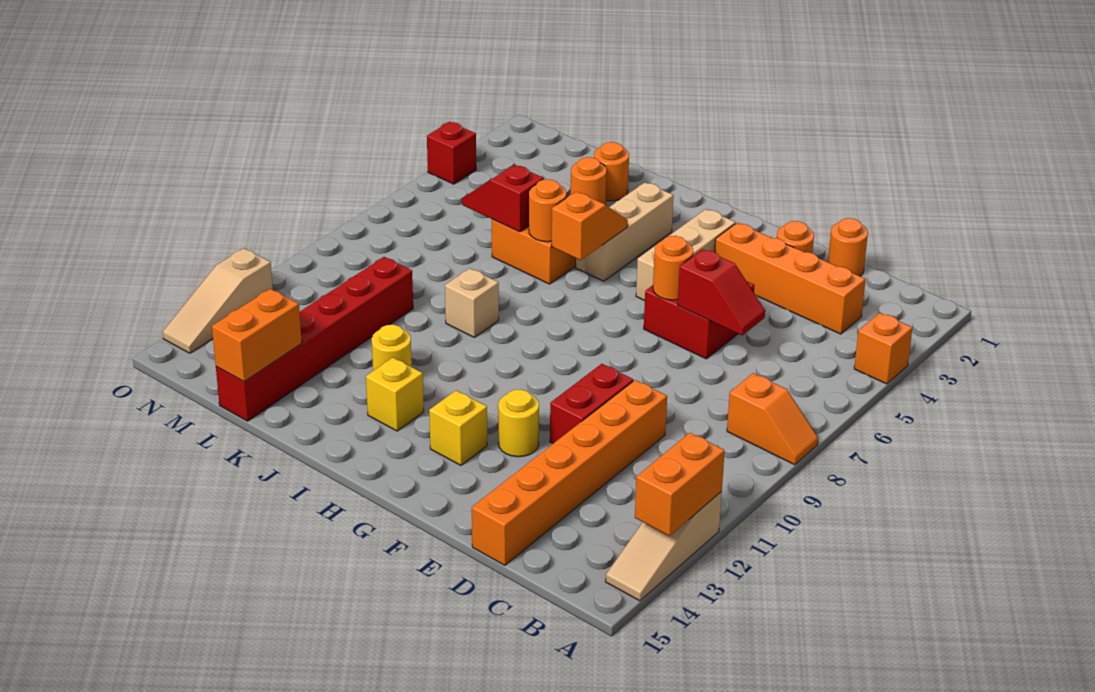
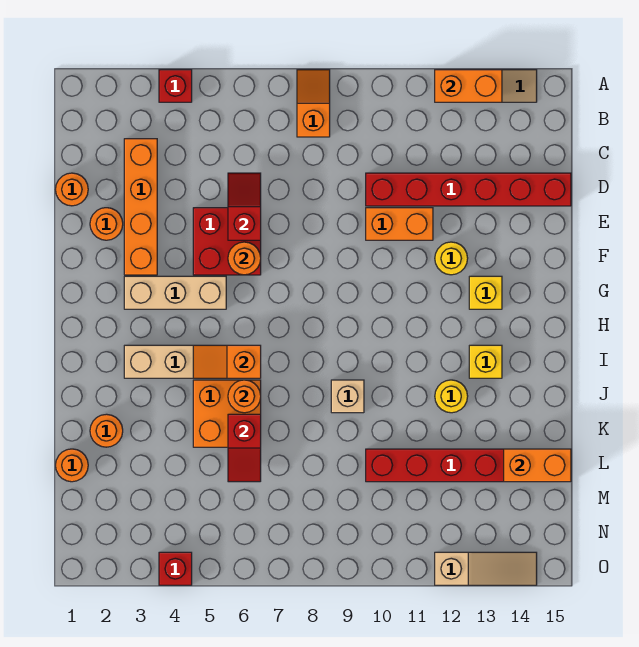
orange 1x1 brick [854,313,912,384] -> red 1x1 brick [159,70,192,102]
orange 1x6 brick [472,380,667,565] -> red 1x6 brick [366,173,571,206]
red 1x2 brick [550,364,633,443] -> orange 1x2 brick [366,208,433,240]
orange 1x1 round brick [571,157,606,205] -> orange 1x1 round brick moved to [56,449,88,482]

